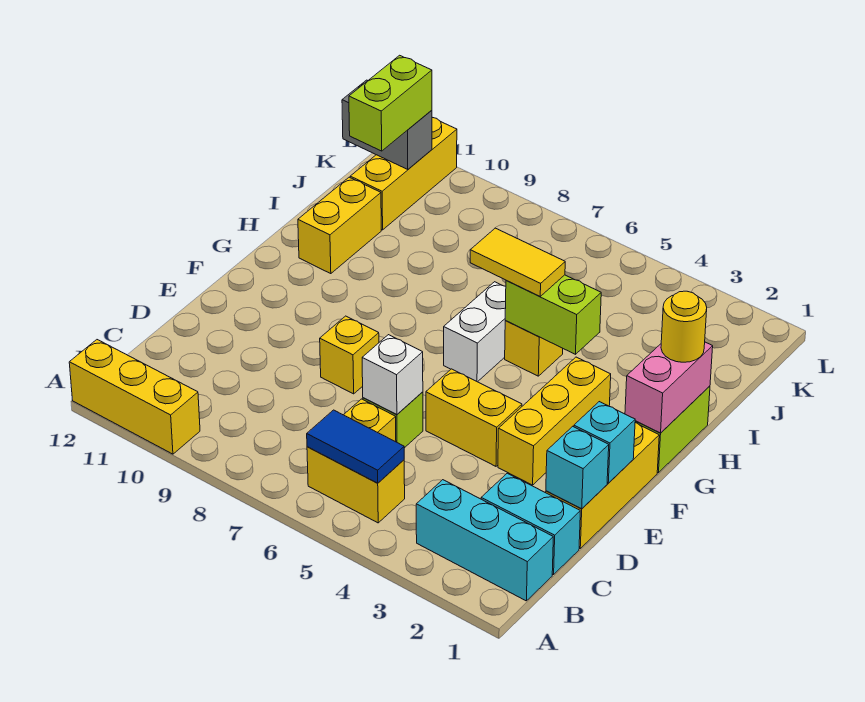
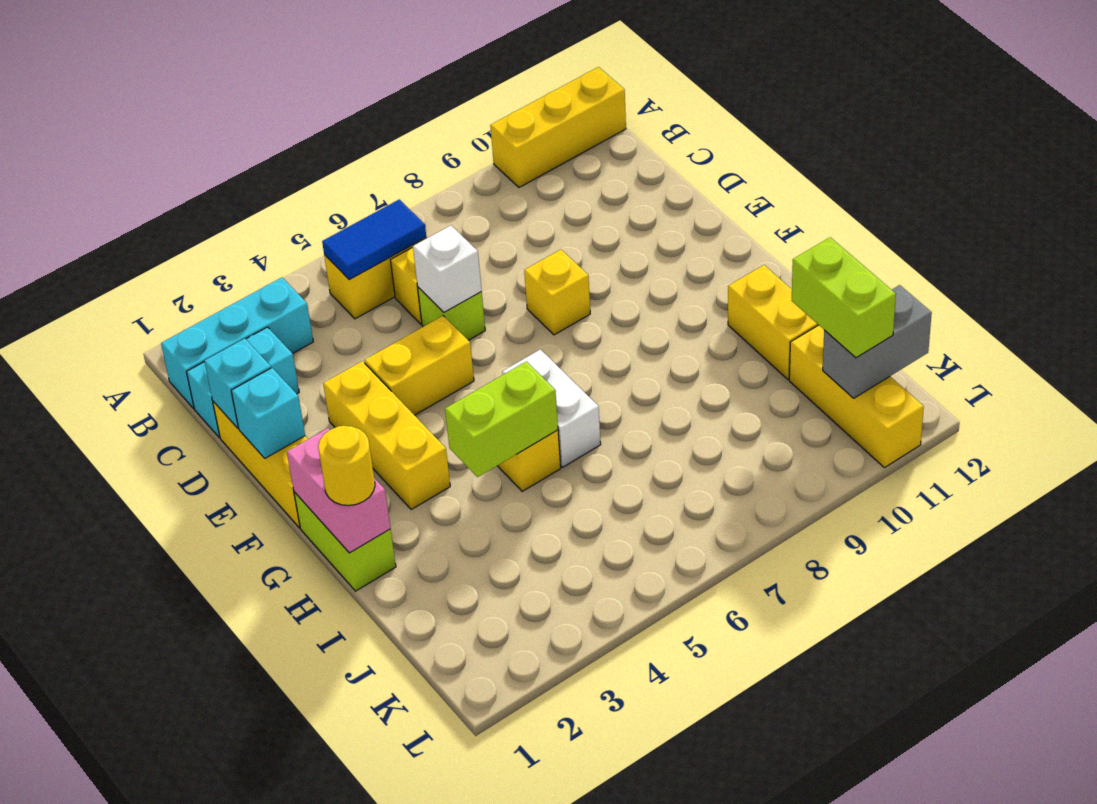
yellow 1x2 tile [470,228,565,296] -> none

